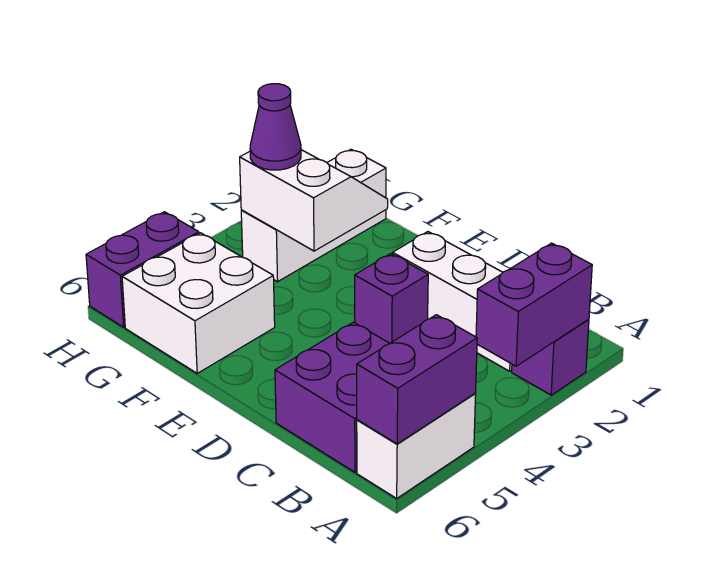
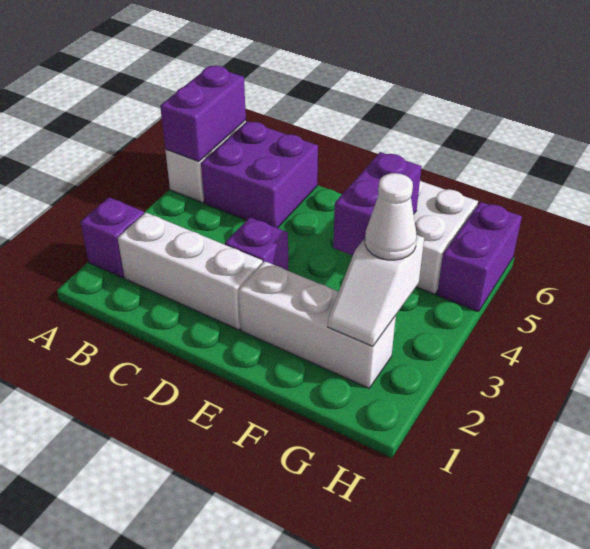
purple 1x2 brick [476,243,592,366] -> purple 1x2 brick moved to [333,152,422,255]
white 2x2 slope [240,150,388,251] -> white 1x2 slope [328,235,424,346]
white 1x3 brick [241,149,386,282] -> white 1x3 brick turned to [239,261,396,388]
purple 1x1 cone [250,84,301,170] -> white 1x1 cone [365,173,417,260]

